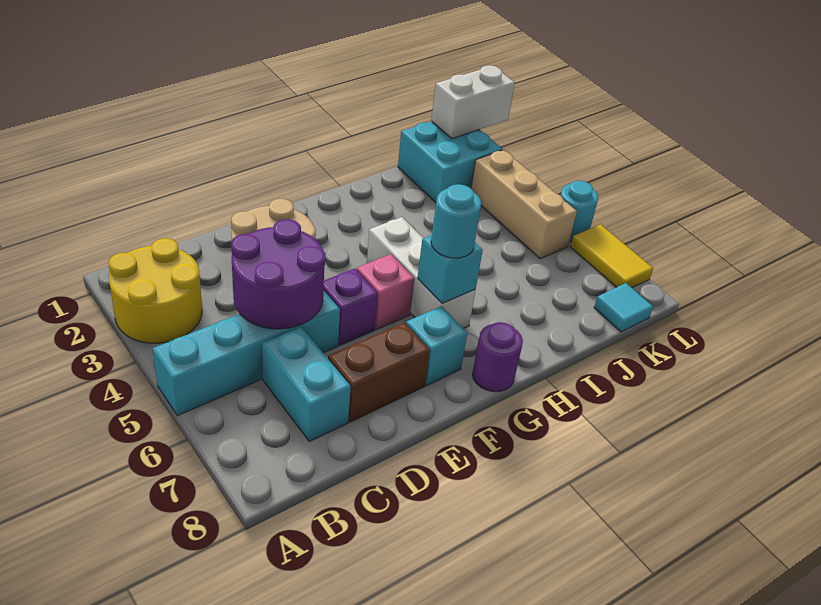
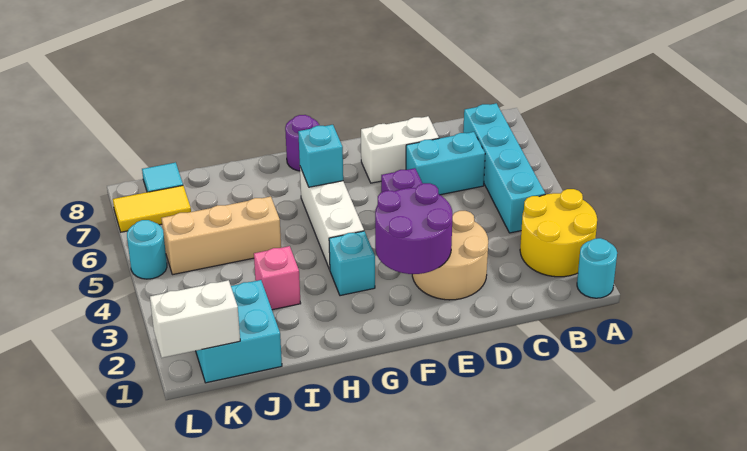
cyan 1x4 brick [153,290,340,416] -> cyan 1x4 brick turned to [463,103,545,233]
purple 2x2 round brick [231,219,325,329] -> purple 2x2 round brick moved to [375,183,453,274]
cyan 1x2 brick [262,327,351,441] -> cyan 1x2 brick turned to [406,132,485,195]
brown 1x2 brick [328,322,430,422] -> white 1x2 brick [361,116,439,183]
pink 1x1 brick [357,254,414,329] -> pink 1x1 brick moved to [254,246,301,310]
cyan 1x1 brick [406,306,467,385] -> cyan 1x1 brick moved to [329,231,375,296]
cyan 1x1 round brick [431,184,481,258] -> cyan 1x1 round brick moved to [577,238,617,298]
tan 1x3 brick [471,150,577,259] -> tan 1x3 brick turned to [161,196,281,275]
yellow 1x2 tile [571,224,653,288] -> yellow 1x2 tile turned to [113,186,191,232]

